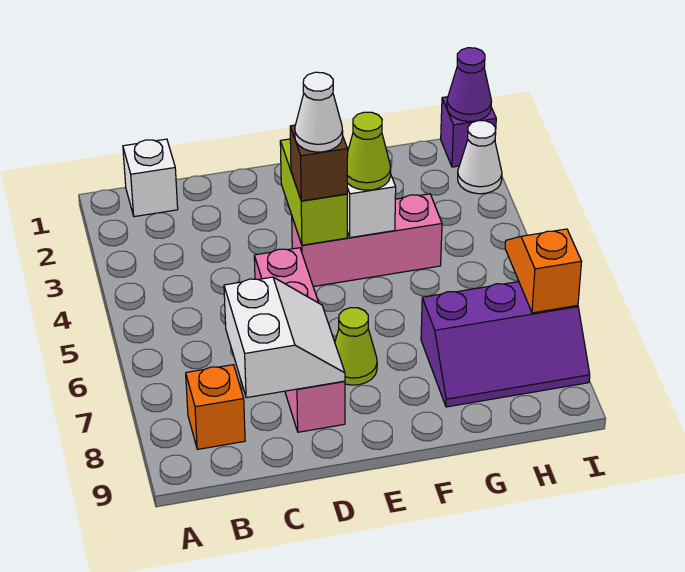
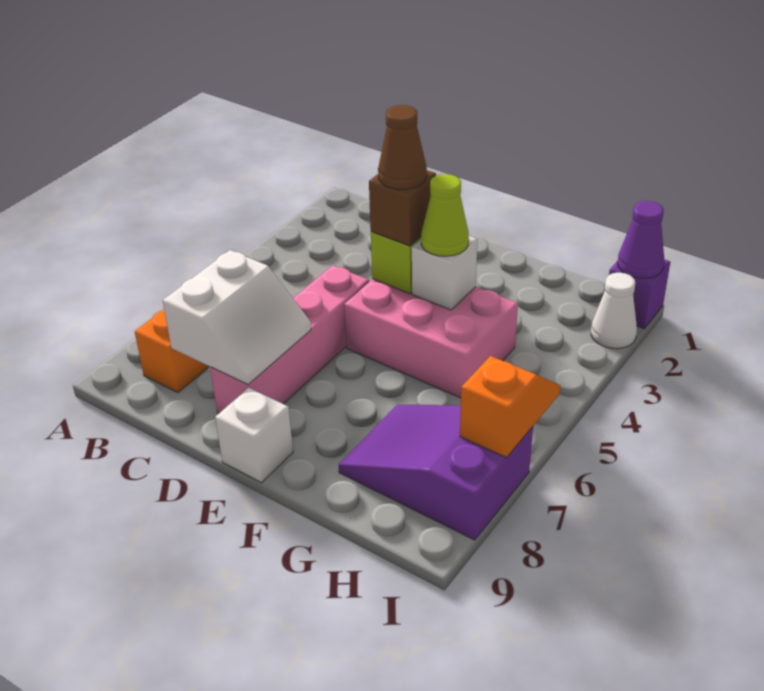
white 1x1 brick [123,139,178,217] -> white 1x1 brick moved to [215,388,293,483]
pink 1x3 brick [292,194,442,287] -> pink 2x3 brick [344,279,518,398]
white 1x1 cone [295,72,343,152] -> brown 1x1 cone [378,105,427,190]
lime 1x1 cone [335,308,377,385] -> none
purple 2x3 slope [421,282,590,407] -> purple 2x3 slope turned to [339,404,533,540]

